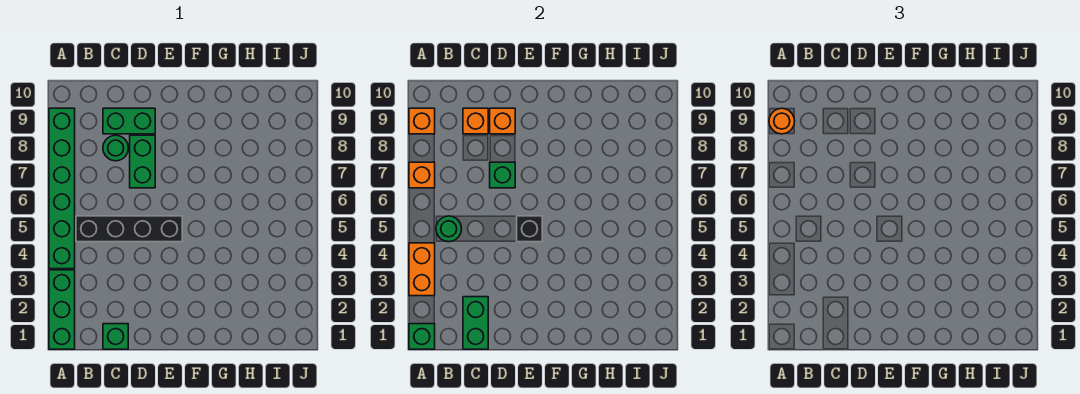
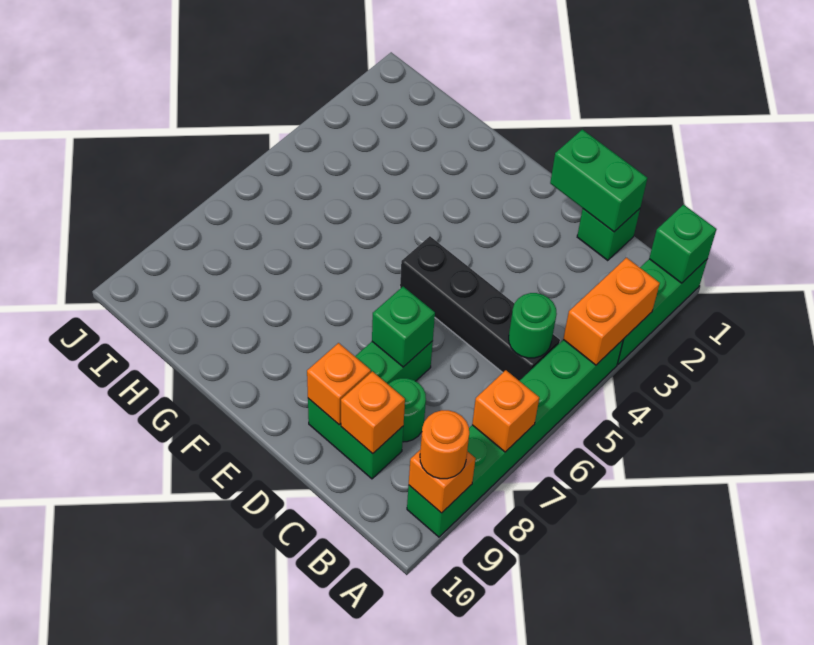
green 1x2 brick [463,297,488,349] -> green 1x2 brick turned to [550,129,647,232]
black 1x1 brick [517,216,542,242] -> none

